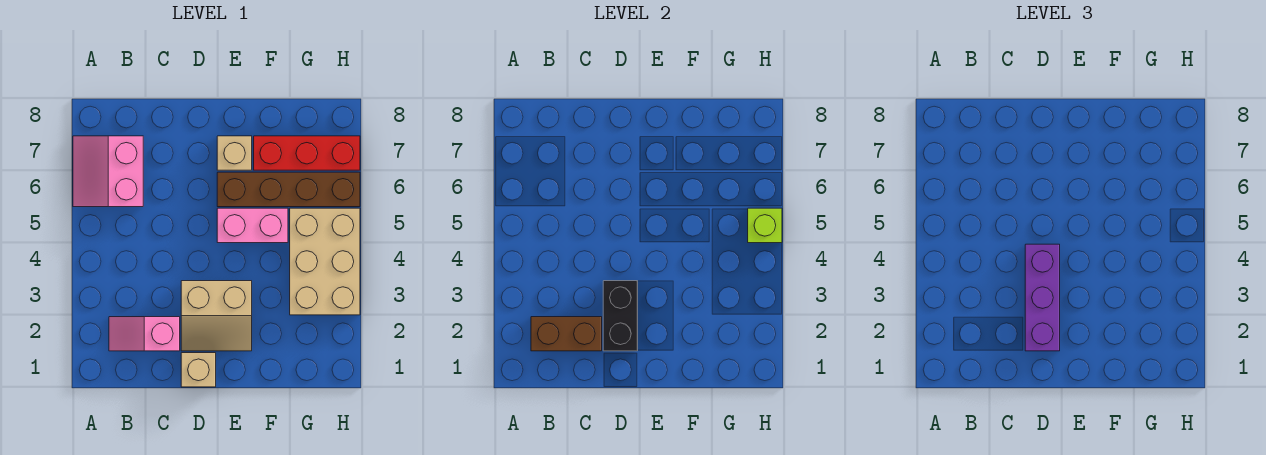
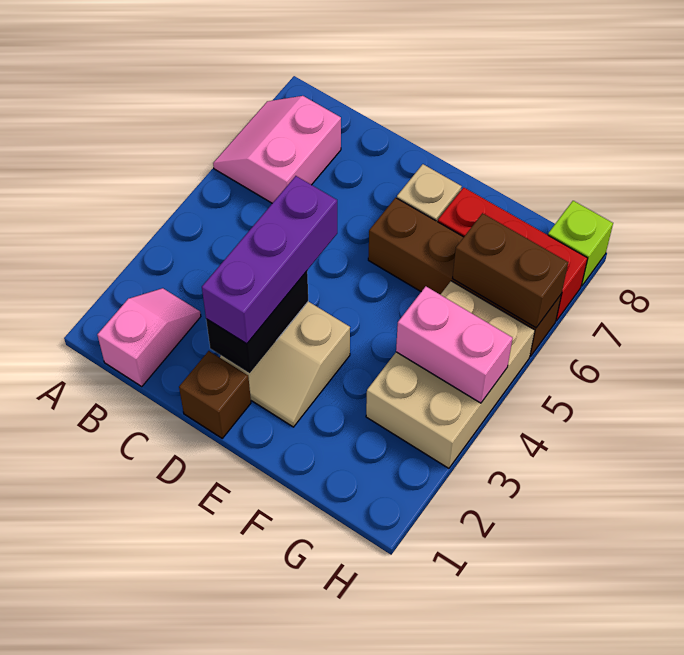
pink 1x2 slope [109,317,180,351] -> pink 1x2 slope turned to [97,288,201,386]
brown 1x2 brick [531,317,602,351] -> brown 1x2 brick moved to [452,213,568,328]
tan 1x1 brick [181,353,216,387] -> brown 1x1 brick [179,351,251,438]
pink 1x2 brick [217,208,288,243] -> pink 1x2 brick moved to [396,286,513,403]
lime 1x1 brick [748,208,782,243] -> lime 1x1 brick moved to [548,201,613,286]

